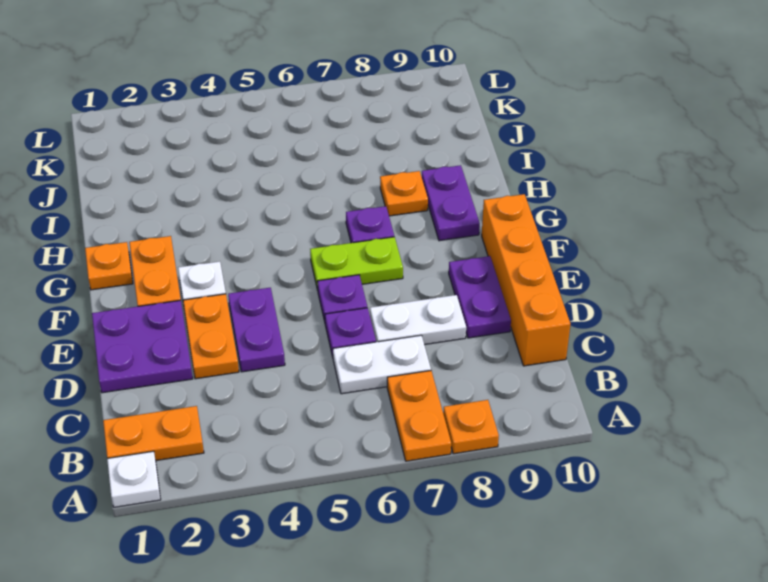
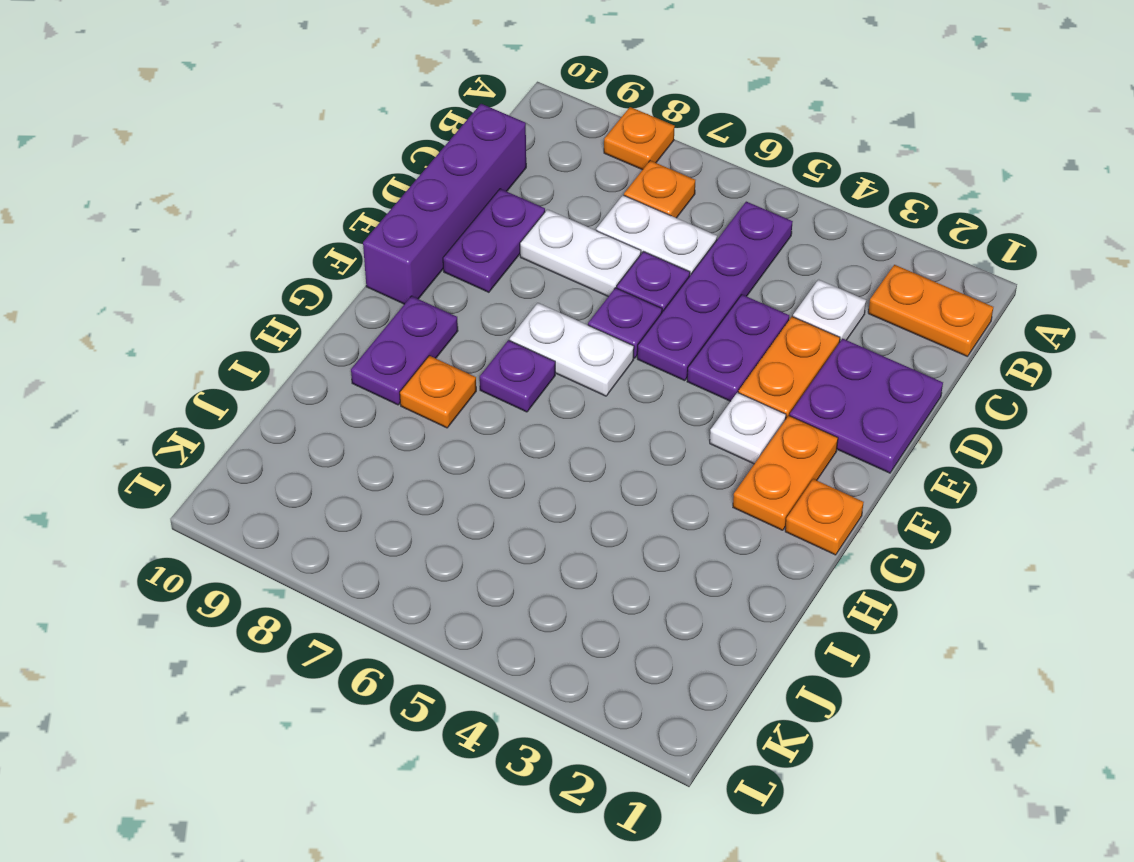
white 1x1 plate [107,451,161,507] -> white 1x1 plate moved to [793,280,866,341]
orange 1x2 plate [387,371,451,461] -> orange 1x1 plate [624,161,695,218]
none -> purple 1x4 plate [637,202,793,381]
orange 1x4 brick [482,194,570,366] -> purple 1x4 brick [363,104,526,304]
lime 1x2 plate [310,237,403,290] -> white 1x2 plate [510,303,634,396]

